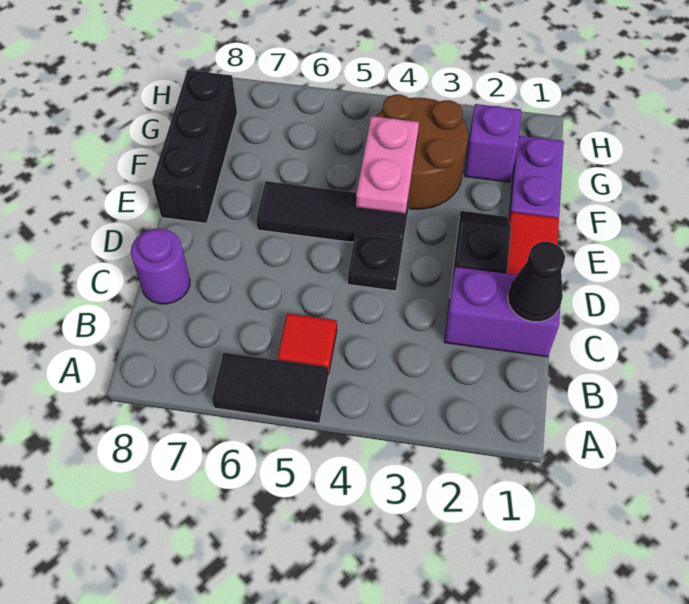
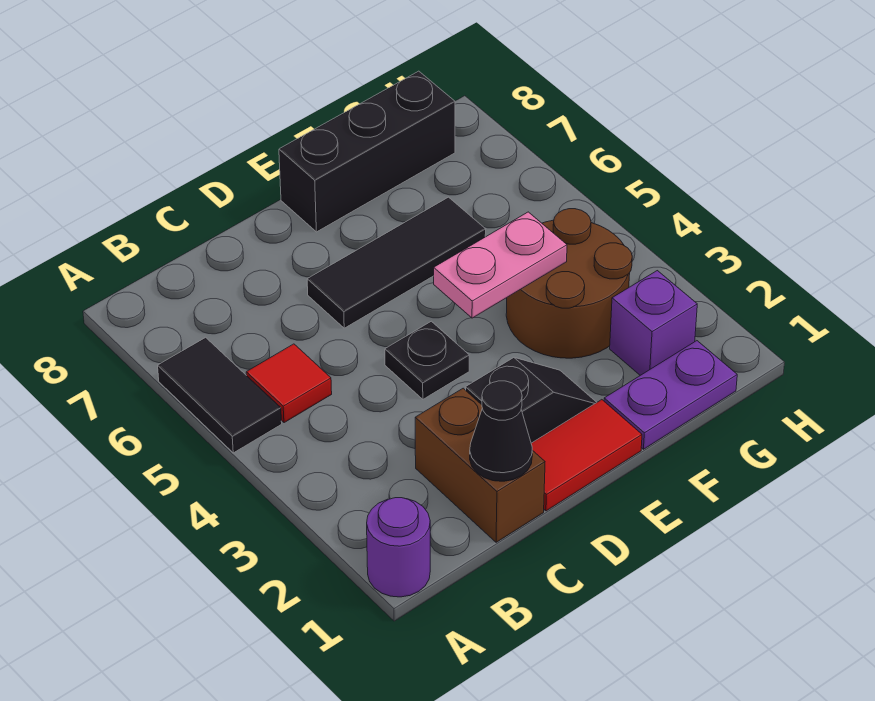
purple 1x2 brick [444,267,560,357] -> brown 1x2 brick [415,388,545,542]
purple 1x1 round brick [131,229,190,304] -> purple 1x1 round brick moved to [367,498,430,597]
black 1x3 tile [256,181,409,243] -> black 1x3 tile turned to [307,197,486,328]

